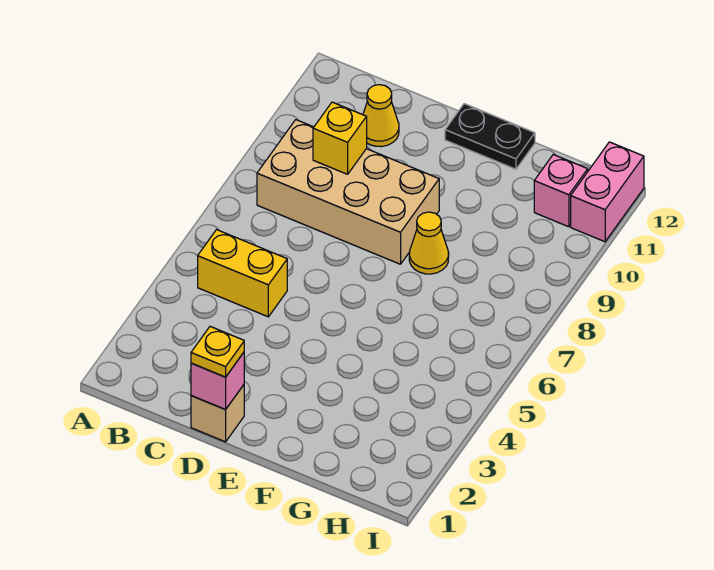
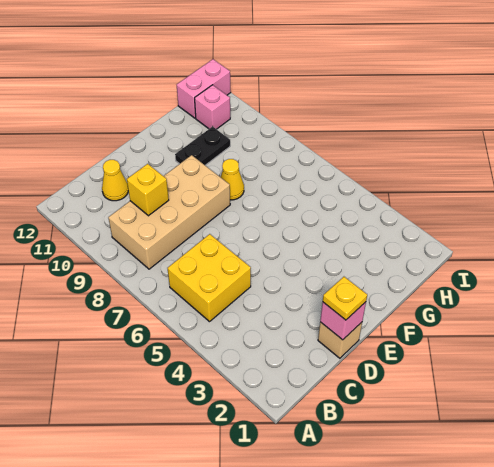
yellow 1x2 brick [198,230,287,317] -> yellow 2x2 brick [168,234,251,322]
black 1x2 plate [445,104,535,169] -> black 1x2 plate moved to [175,126,230,165]
pink 1x2 brick [571,142,644,242] -> pink 1x2 brick turned to [177,59,231,118]

